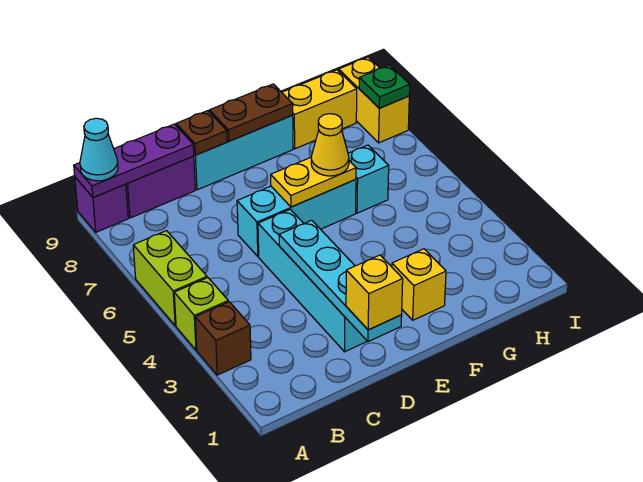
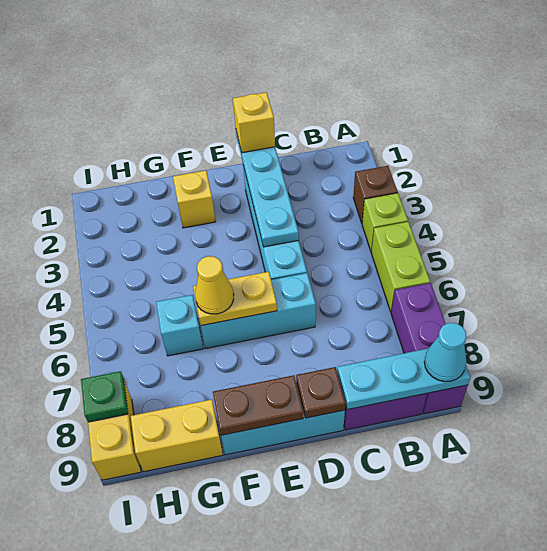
purple 1x1 brick [75,177,128,232] -> purple 1x3 brick [391,283,468,414]
purple 1x3 plate [74,124,194,197] -> cyan 1x3 plate [337,348,470,410]

